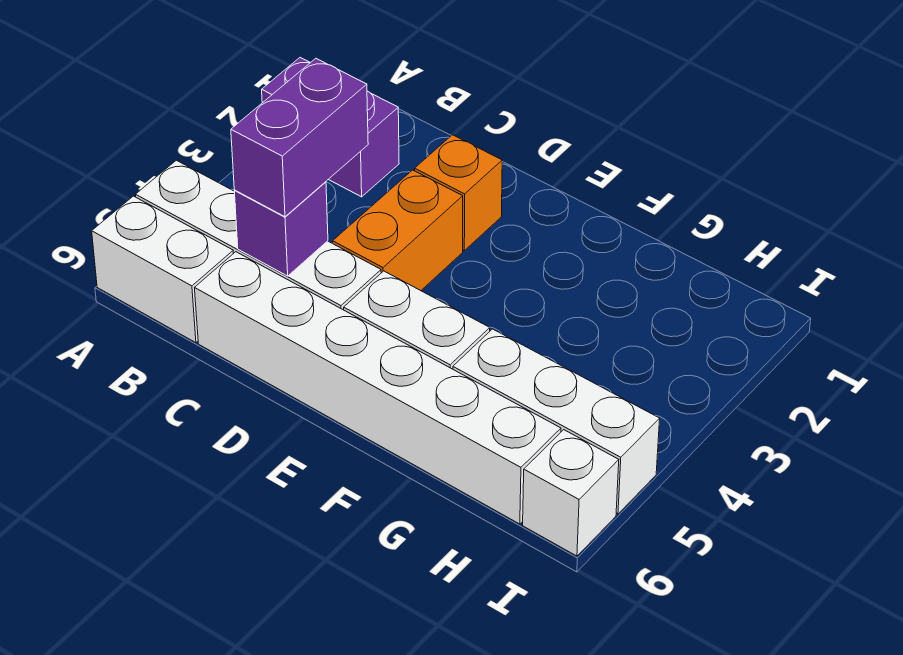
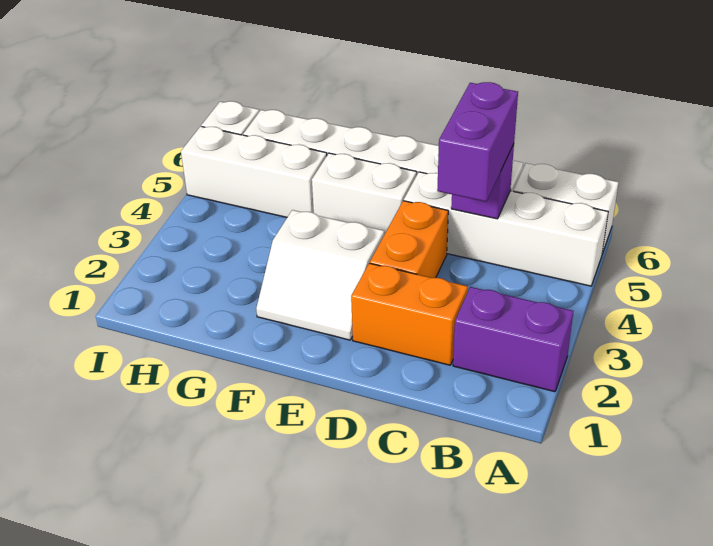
orange 1x1 brick [415,135,502,250] -> orange 1x2 brick [351,263,468,365]
none -> white 2x2 slope [256,210,384,340]

